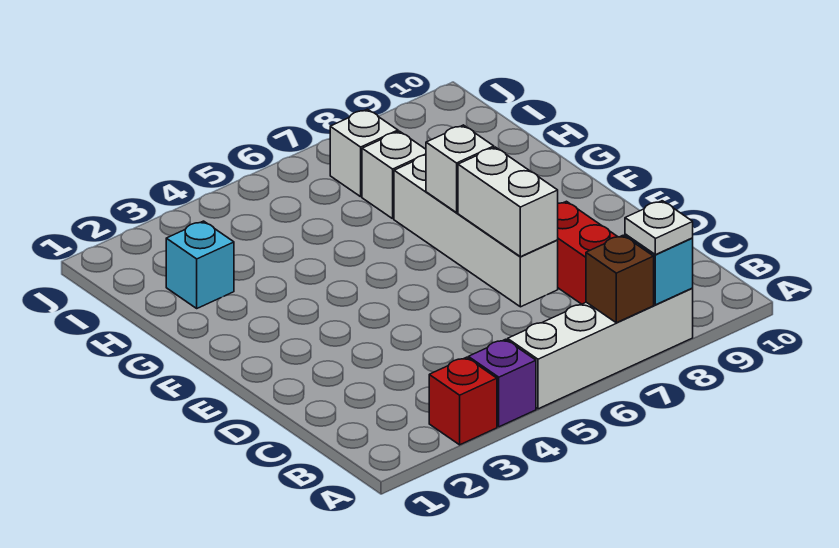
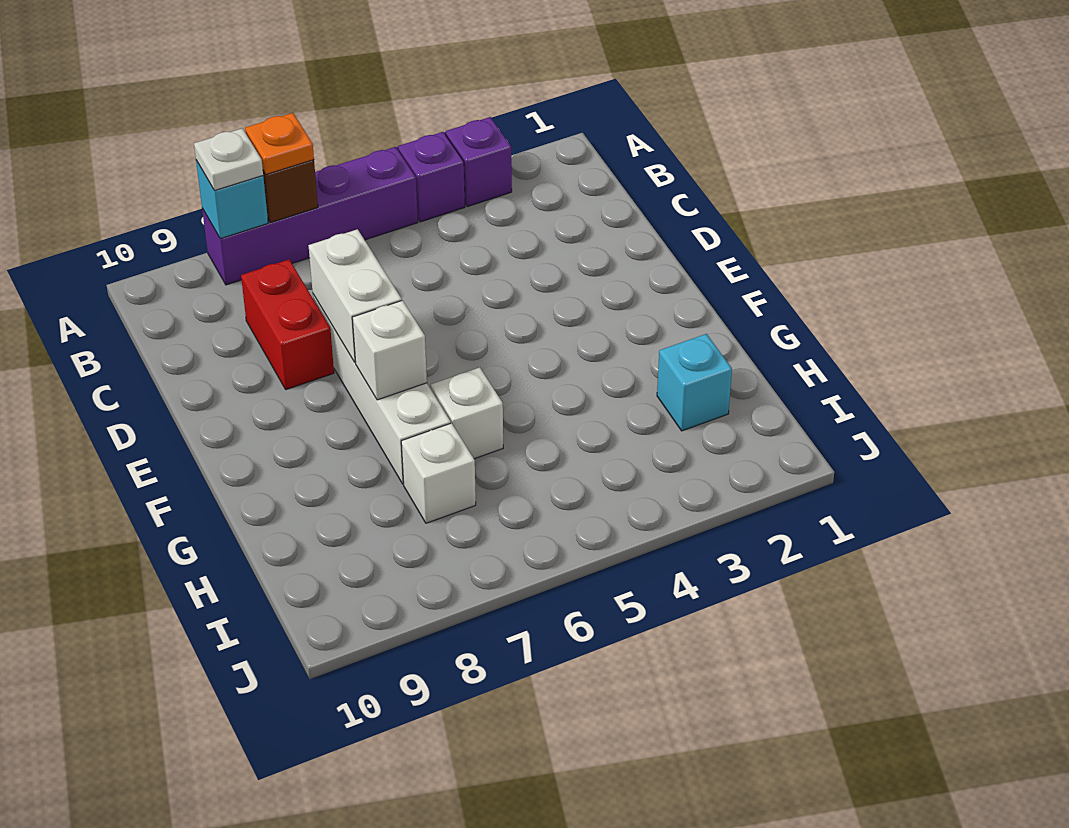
red 1x1 brick [429,357,497,445] -> purple 1x1 brick [446,117,512,207]
white 1x4 brick [508,288,693,409] -> purple 1x4 brick [202,147,418,285]
none -> orange 1x1 plate [245,113,314,174]
white 1x1 brick [330,109,398,197] -> white 1x1 brick moved to [430,367,503,459]

